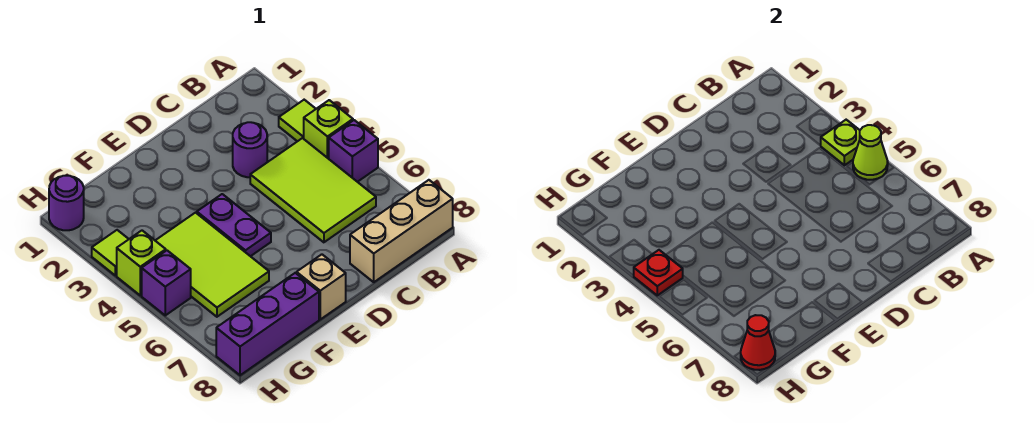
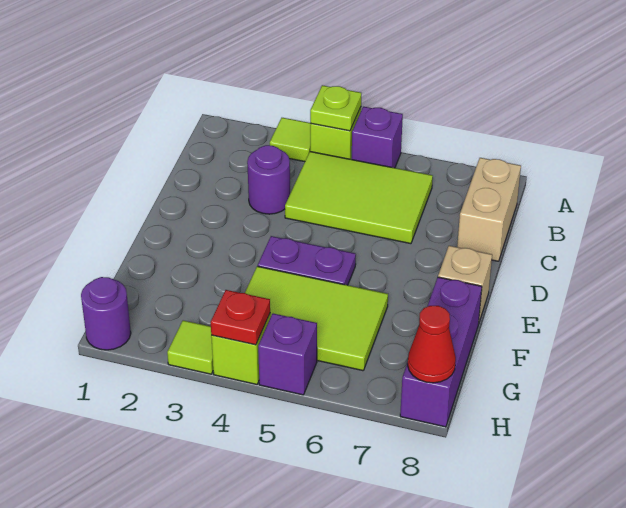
lime 1x1 cone [853,125,888,180] -> none
tan 1x3 brick [350,180,453,282] -> tan 1x2 brick [457,158,521,261]

